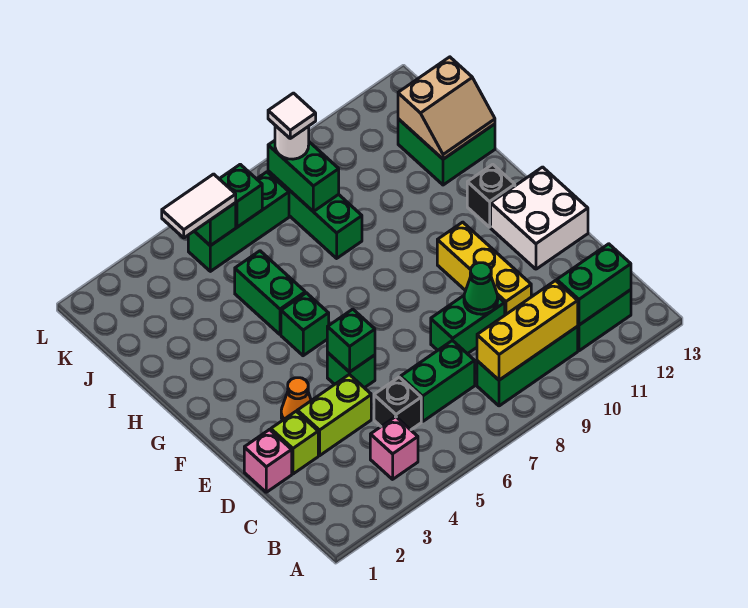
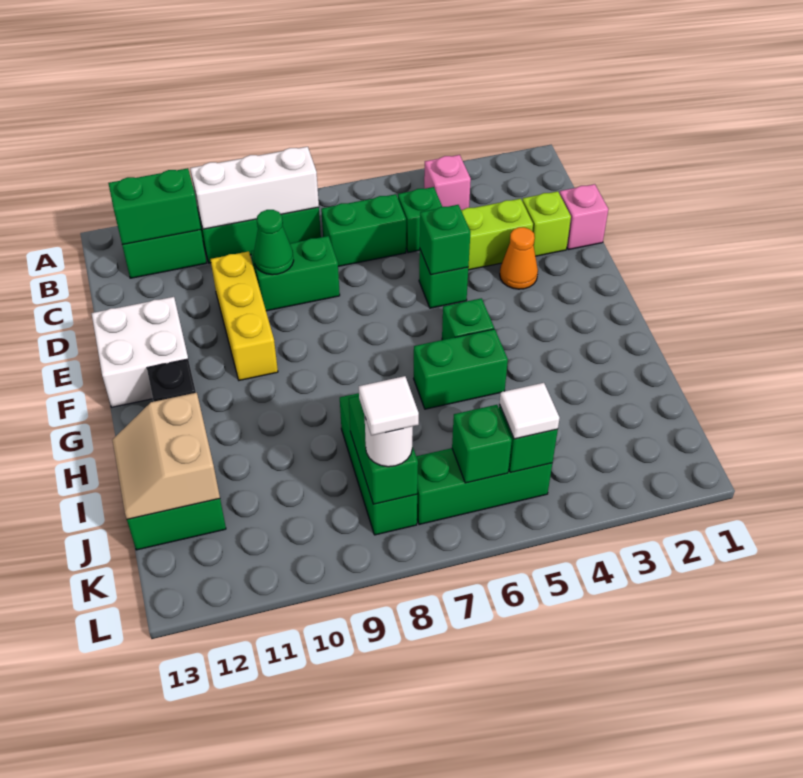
yellow 1x3 brick [477,281,578,380] -> white 1x3 brick [190,147,319,229]
black 1x1 brick [374,377,421,430] -> green 1x1 brick [398,187,442,253]
green 1x2 brick [235,251,305,335] -> green 1x2 brick turned to [414,329,508,409]
tan 2x2 slope [398,57,495,159] -> tan 2x2 slope turned to [112,393,220,519]
white 1x2 tile [162,174,236,238] -> white 1x1 tile [500,383,560,439]

